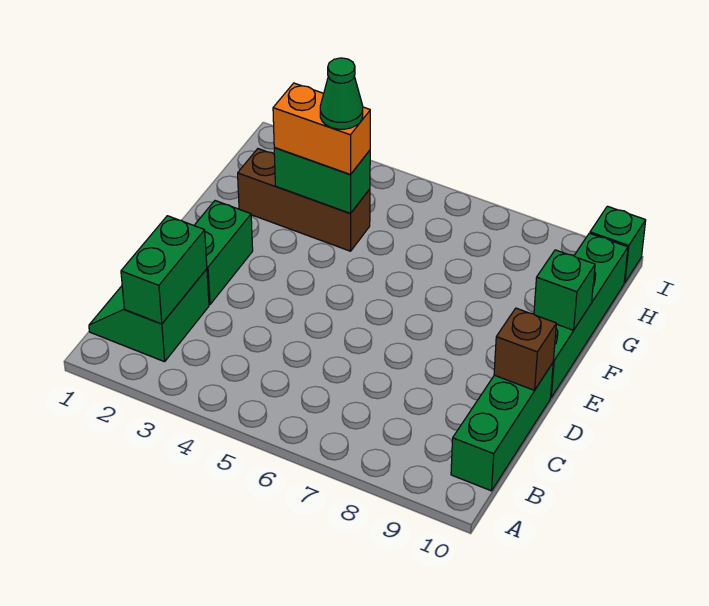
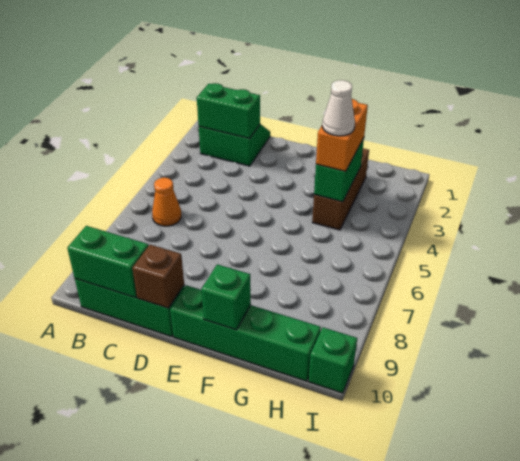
none -> orange 1x1 cone [152,178,181,226]
green 1x2 brick [194,201,253,304] -> green 1x2 brick moved to [67,226,148,298]
green 1x1 cone [320,58,363,129] -> white 1x1 cone [322,80,355,136]

